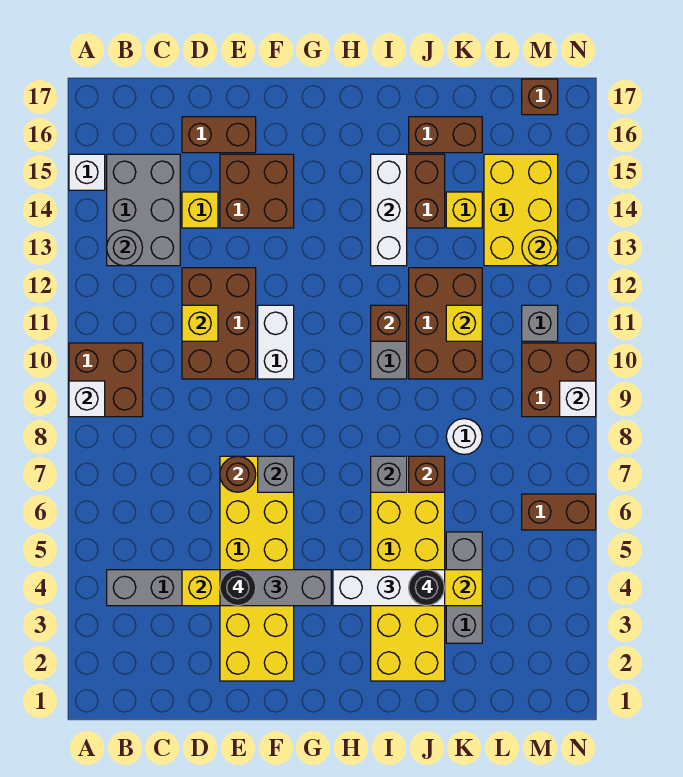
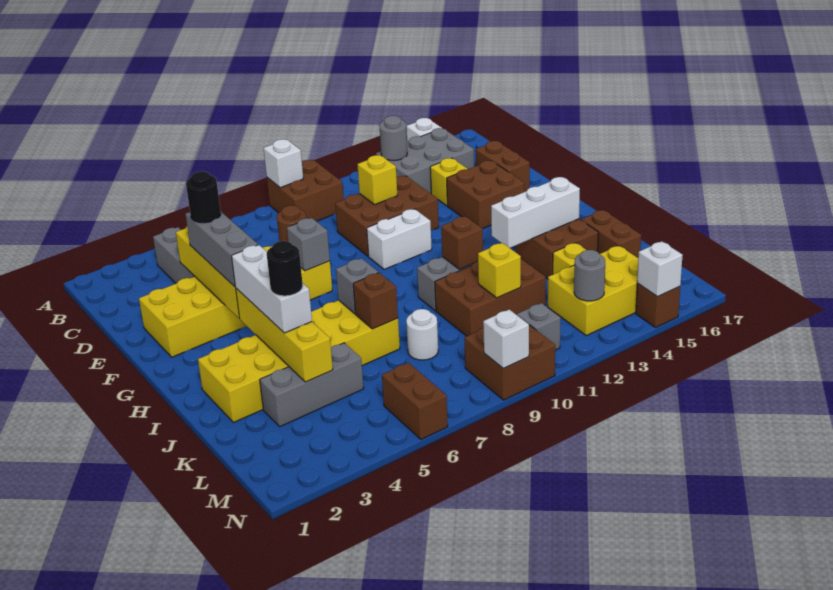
yellow 1x1 round brick [522,230,558,266] -> grey 1x1 round brick [574,250,605,301]
brown 1x1 brick [522,79,558,115] -> brown 1x1 brick moved to [636,283,680,327]
none -> white 1x1 brick [637,241,682,297]

